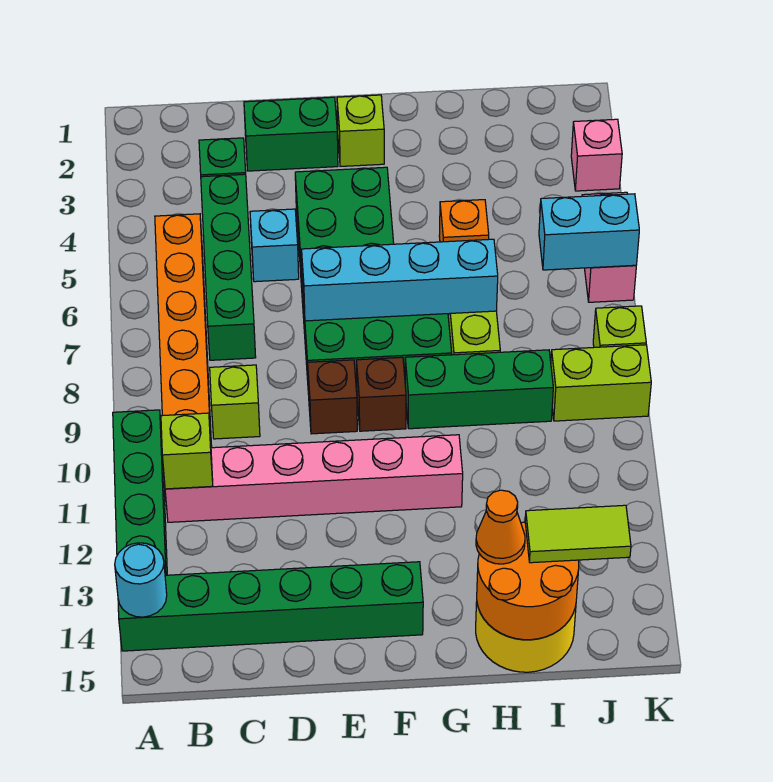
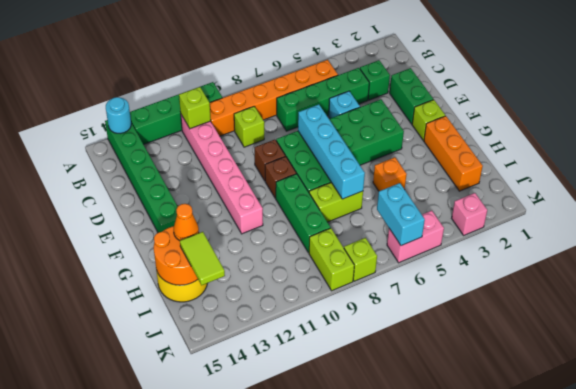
none -> orange 1x3 brick [424,116,483,191]

